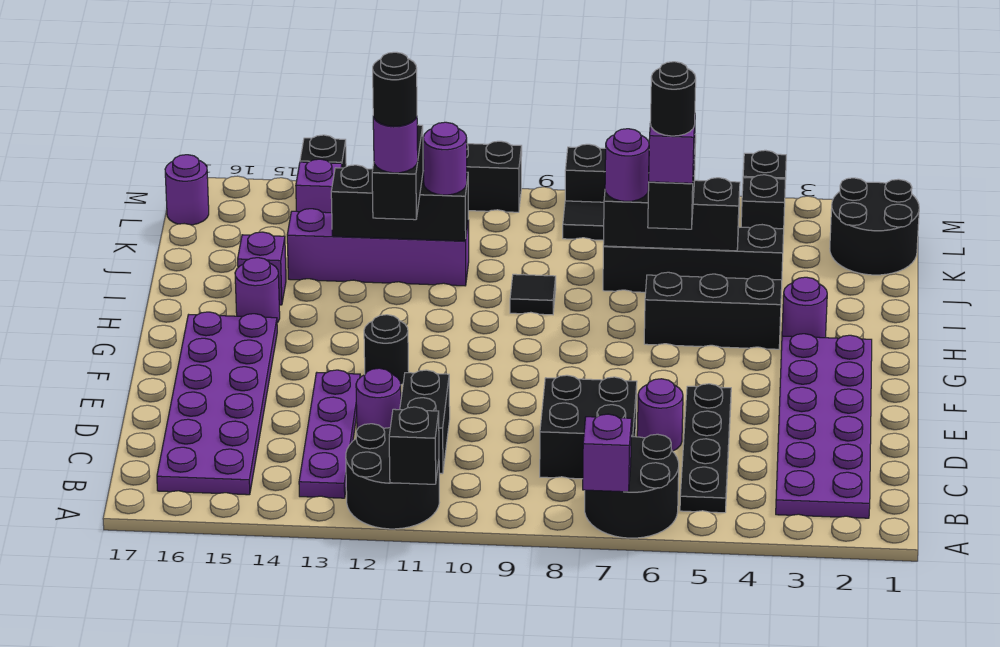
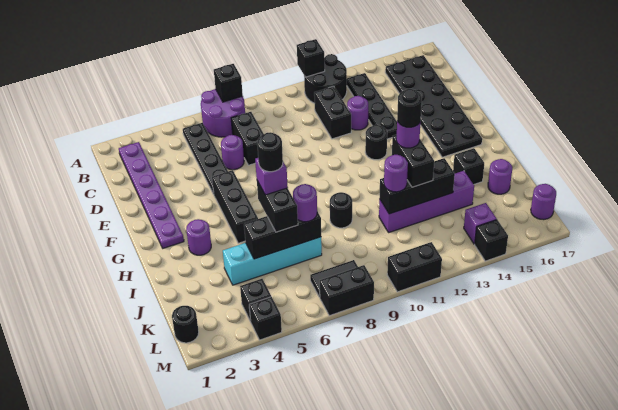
black 2x2 round brick [585,434,679,538] -> purple 2x2 round brick [201,89,245,137]
purple 1x1 brick [583,414,631,492] -> black 1x1 brick [214,64,243,102]
purple 2x6 plate [776,334,872,518] -> purple 1x6 plate [119,142,184,248]
purple 1x4 plate [299,370,360,498] -> black 1x4 plate [347,73,397,139]
purple 2x6 plate [157,312,277,495] -> black 2x6 plate [385,55,482,157]
black 2x2 brick [540,375,637,479] -> black 1x2 brick [231,112,264,165]
black 1x3 brick [644,272,782,349] -> black 1x3 brick turned to [212,170,258,243]
purple 1x1 round brick [235,258,280,323] -> purple 1x1 round brick moved to [488,159,512,194]
black 1x1 tile [510,274,556,315] -> black 1x1 round brick [330,192,352,228]
purple 1x1 brick [238,232,286,305] -> black 1x1 brick [453,148,484,184]
black 1x4 brick [603,225,784,292] -> cyan 1x4 brick [223,237,322,285]
black 2x2 round brick [830,178,919,275] -> black 1x1 round brick [172,306,199,343]

